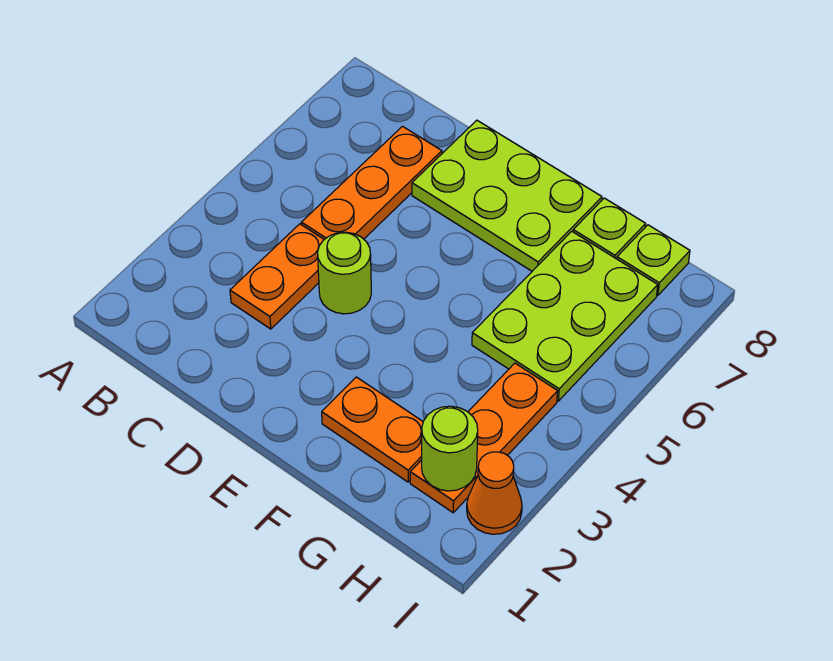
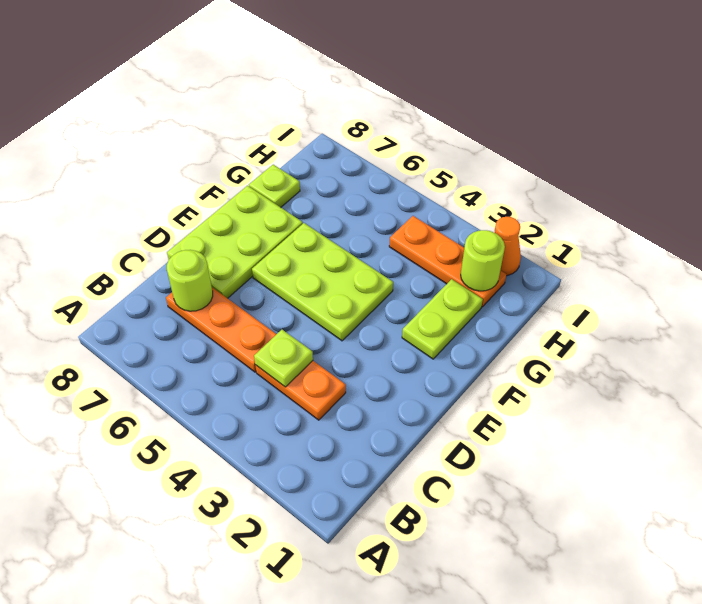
lime 1x1 round brick [318,232,371,314] -> lime 1x1 round brick moved to [167,250,213,311]
orange 1x2 plate [322,377,423,482] -> lime 1x2 plate [402,279,483,359]
lime 2x3 plate [472,231,658,401] -> lime 2x3 plate moved to [252,223,393,341]
lime 1x1 plate [617,225,690,295] -> lime 1x1 plate moved to [254,330,313,387]

